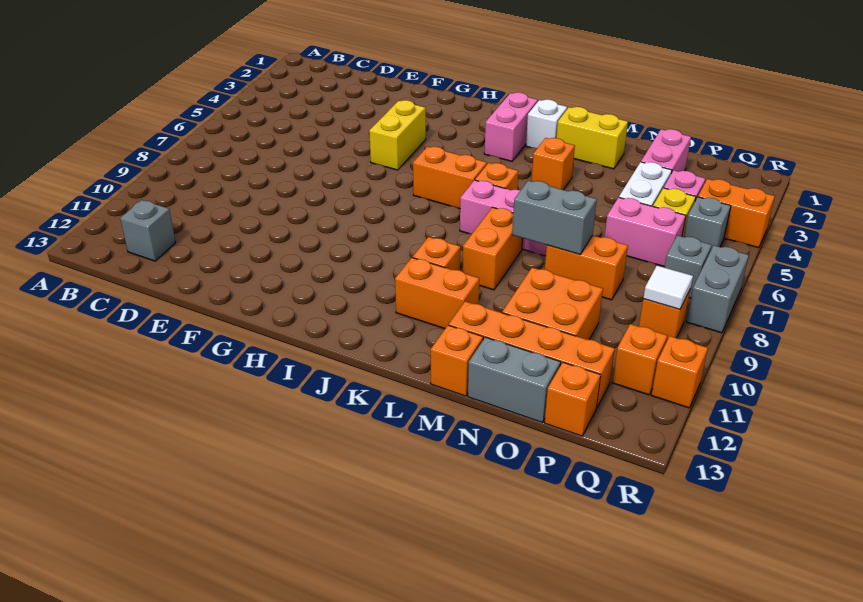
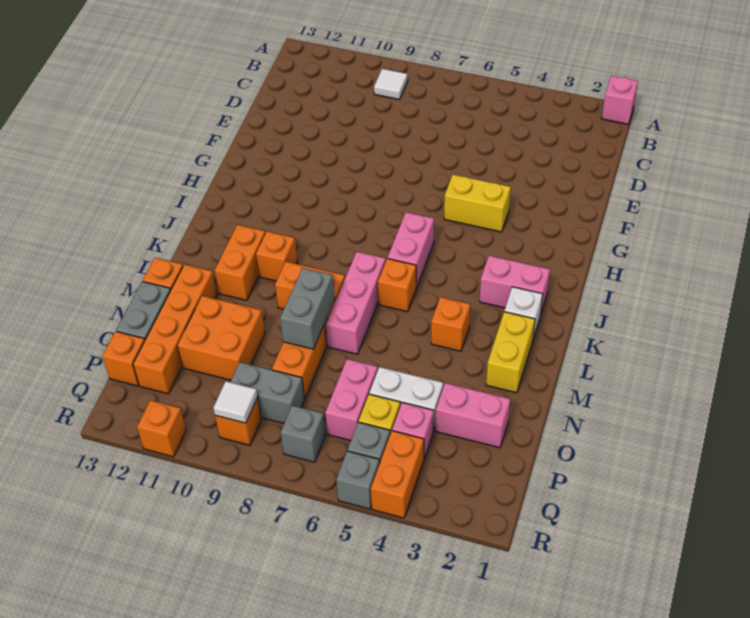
none -> pink 1x1 brick [602,76,638,124]
none -> white 1x1 tile [374,69,408,99]
grey 1x1 brick [120,200,176,261] -> grey 1x1 brick moved to [336,451,380,509]
orange 1x2 brick [413,147,487,209] -> pink 1x2 brick [387,212,434,288]
orange 1x1 brick [612,324,667,395] -> none
grey 1x2 brick [686,246,749,333] -> grey 1x2 brick moved to [231,362,305,423]

